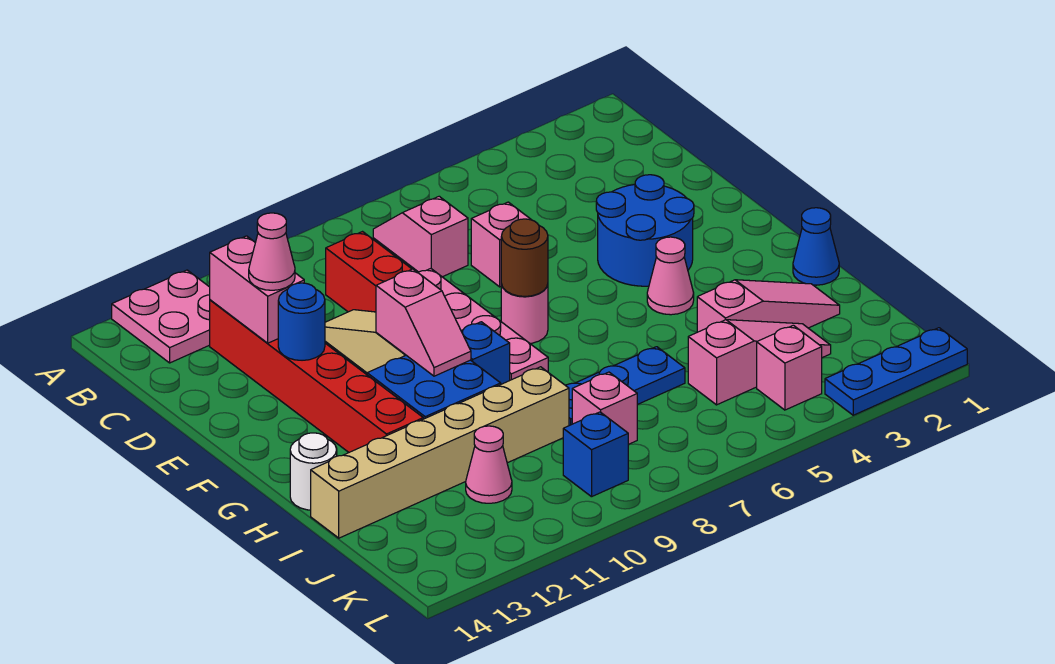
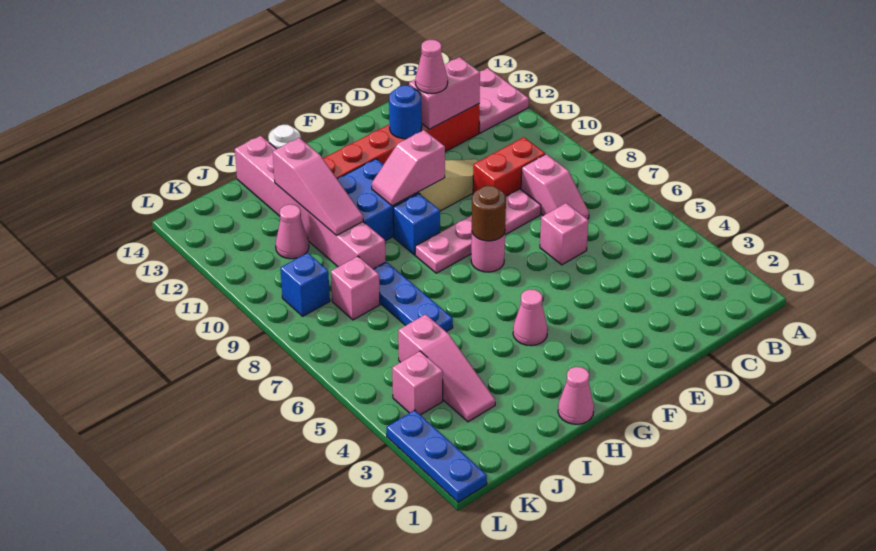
pink 1x2 slope [373,196,468,277] -> pink 1x2 slope turned to [521,154,589,219]
blue 2x2 round brick [596,175,694,286] -> none
blue 1x1 cone [793,208,839,285] -> pink 1x1 cone [558,367,594,424]
pink 1x3 slope [697,280,840,332] -> pink 1x3 slope moved to [273,138,363,235]
tan 1x6 brick [311,367,569,538] -> pink 1x6 brick [235,136,386,269]

